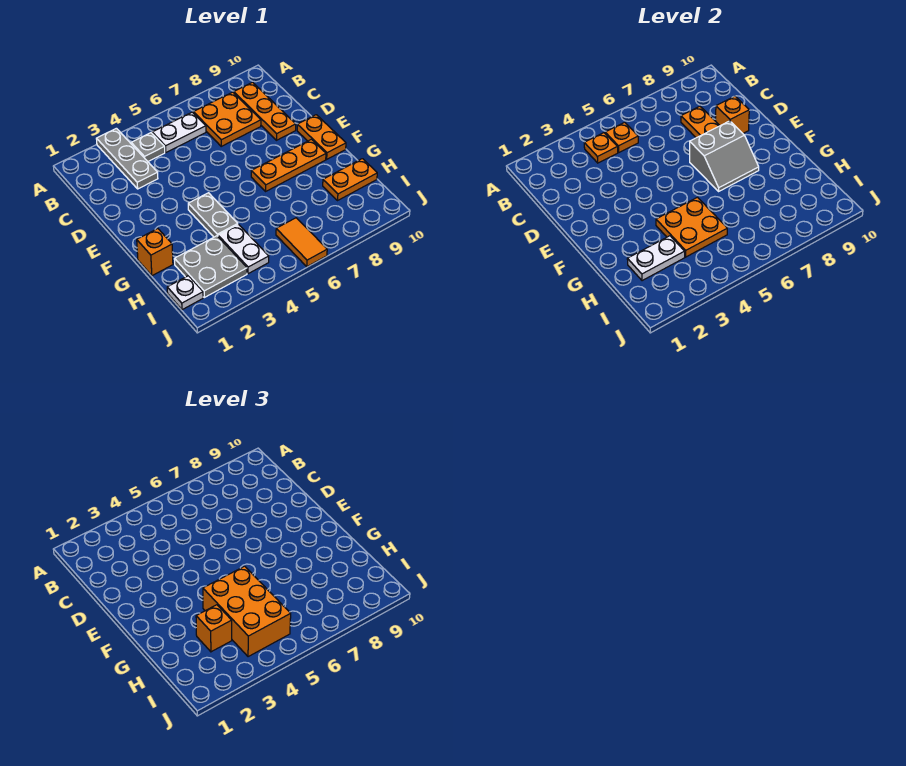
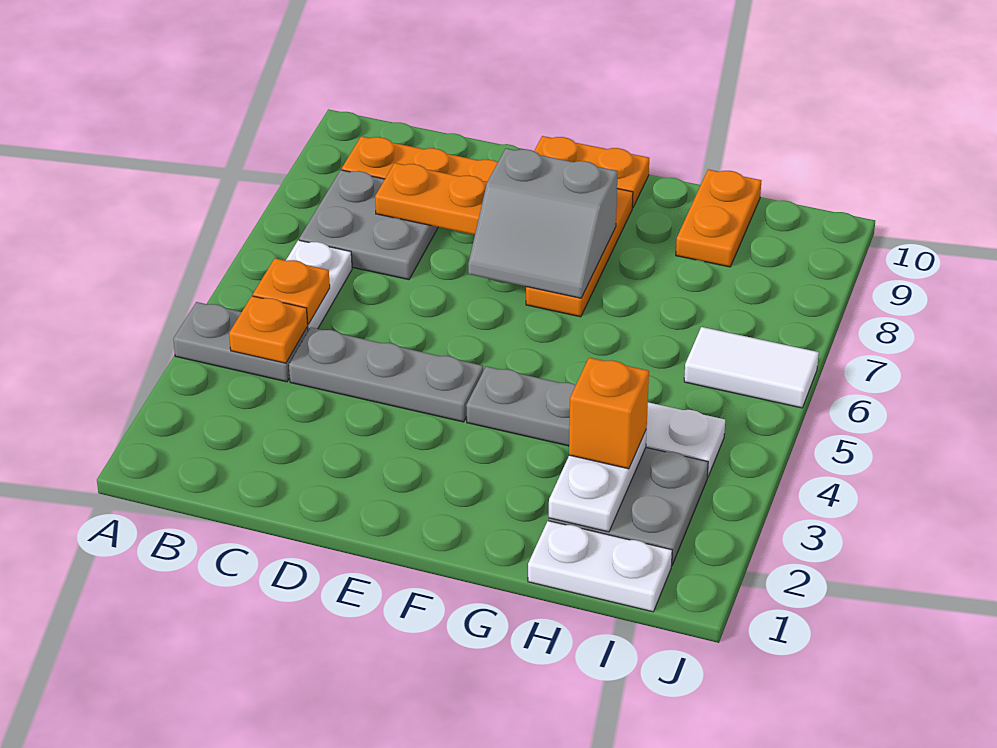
grey 1x3 plate [96,128,158,189] -> grey 1x3 plate moved to [289,327,483,422]
grey 1x1 plate [131,133,165,161] -> grey 1x2 plate [173,302,308,382]
orange 2x2 plate [193,92,261,146] -> grey 2x2 plate [299,170,438,280]
orange 1x1 brick [716,96,749,133] -> none
grey 2x2 slope [690,121,759,191] -> grey 2x2 slope turned to [468,148,618,298]
orange 1x1 brick [137,229,173,276] -> none
orange 2x2 plate [656,197,727,257] -> none
orange 2x3 brick [203,566,291,657] -> none
white 1x1 plate [167,276,203,310] -> white 1x2 plate [528,521,672,612]
orange 1x2 tile [276,218,327,267] -> white 1x2 tile [684,327,819,408]

